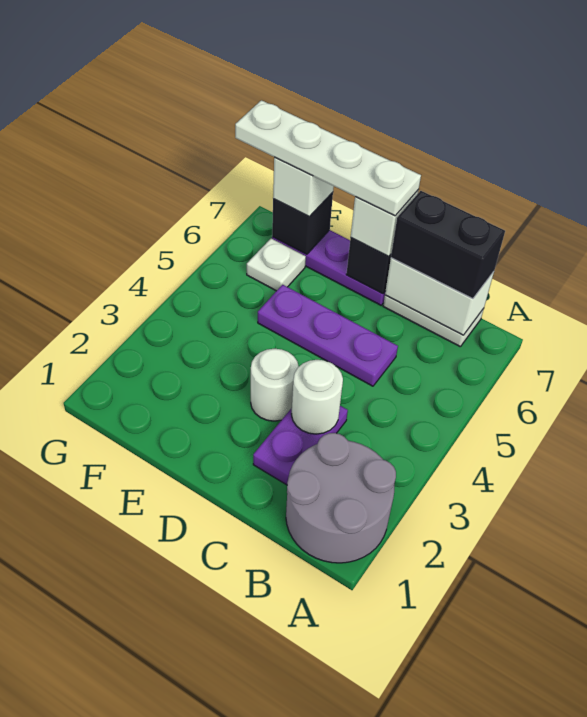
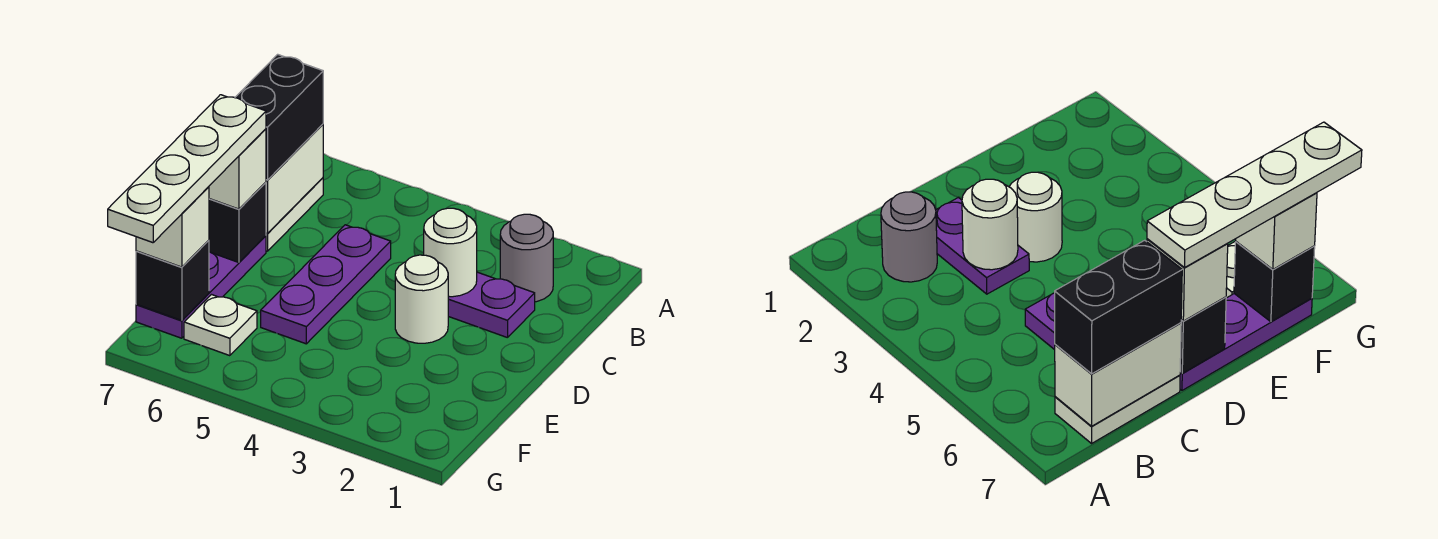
grey 2x2 round brick [286,433,396,563] -> grey 1x1 round brick [500,214,553,302]

